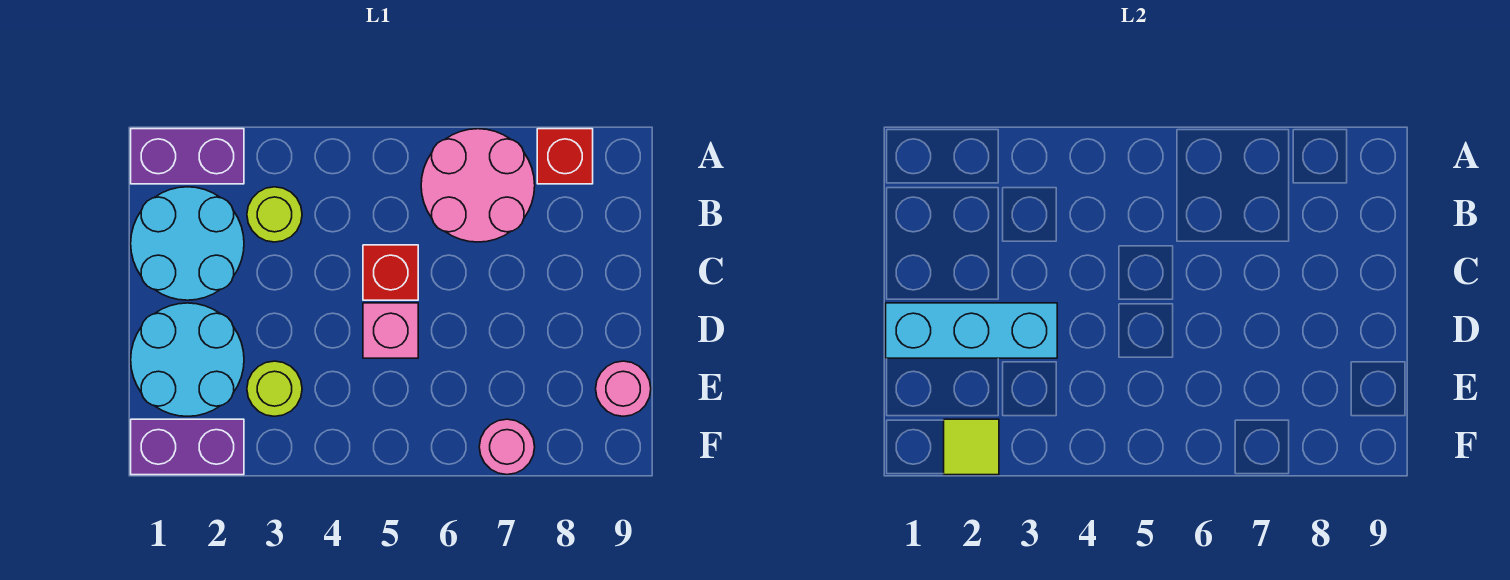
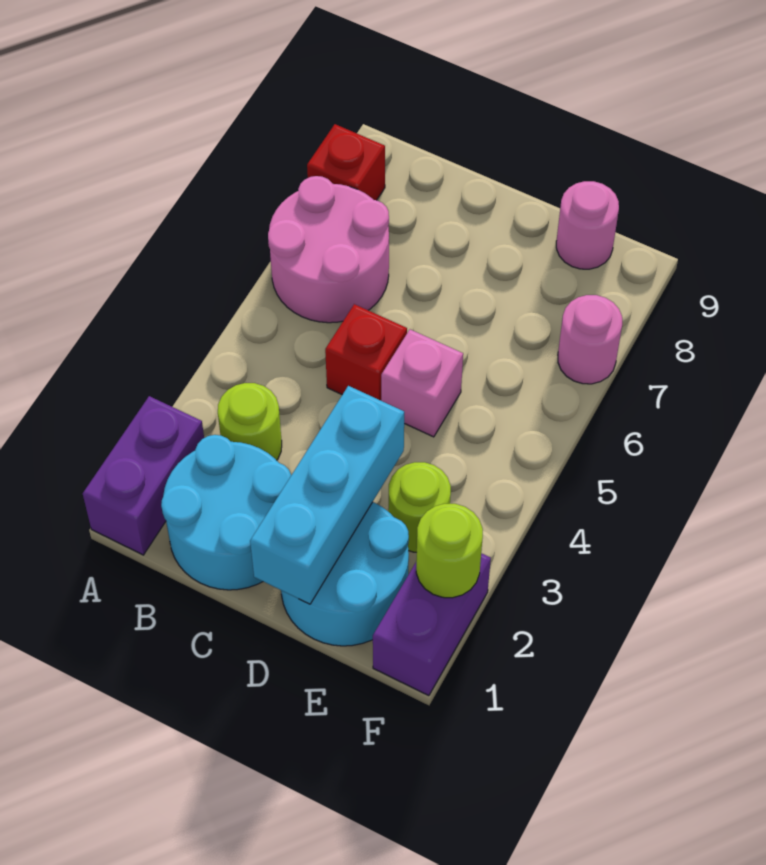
lime 1x1 tile [944,419,999,475] -> lime 1x1 round brick [416,504,483,598]

